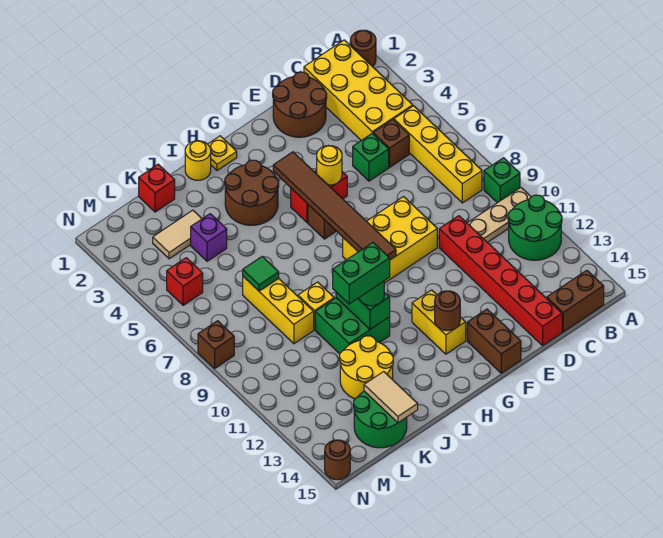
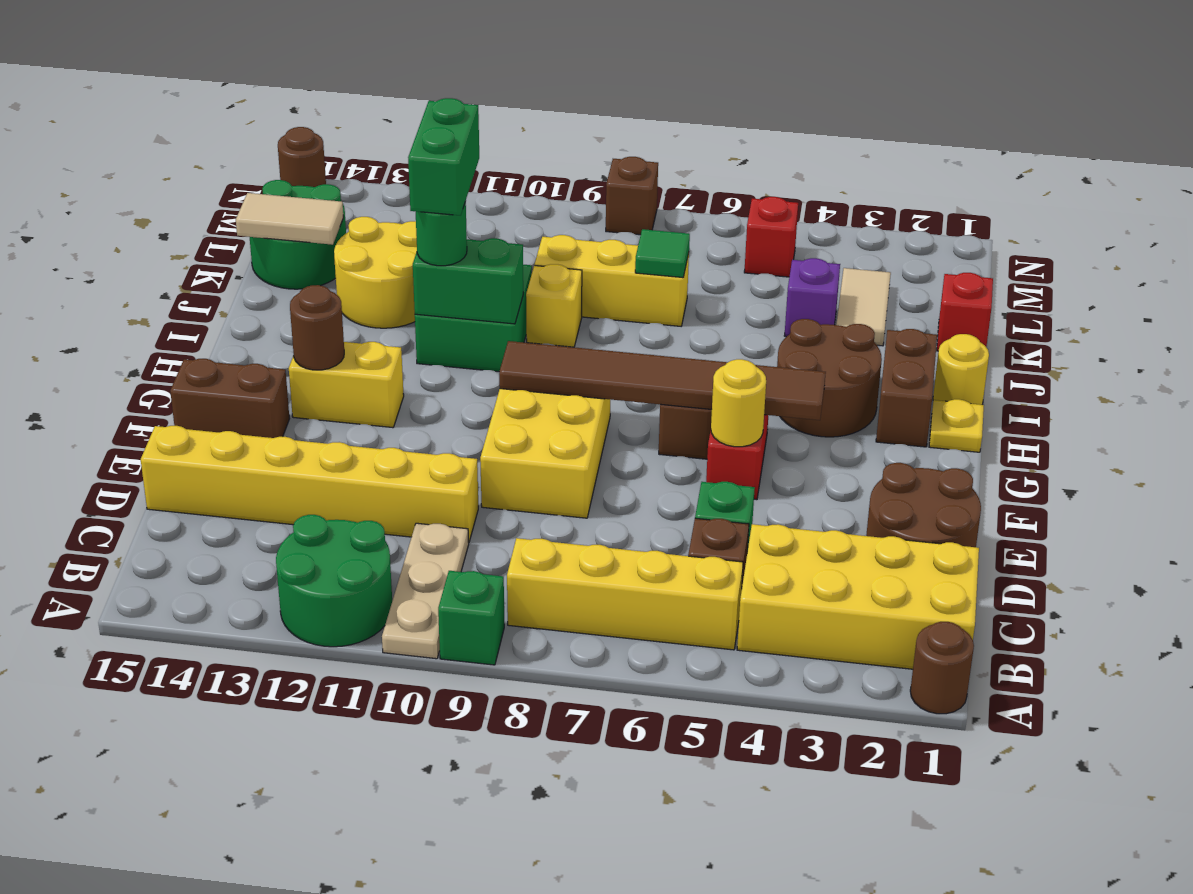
brown 1x2 brick [547,270,604,332] -> brown 1x2 brick moved to [876,329,937,447]
red 1x6 brick [439,216,562,346] -> yellow 1x6 brick [141,426,478,542]

